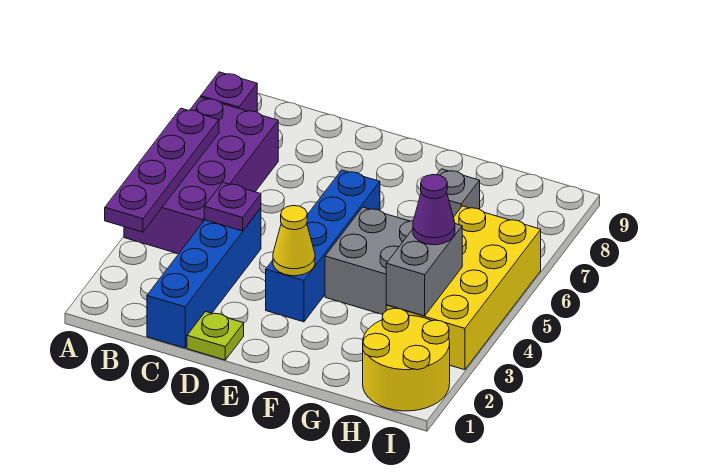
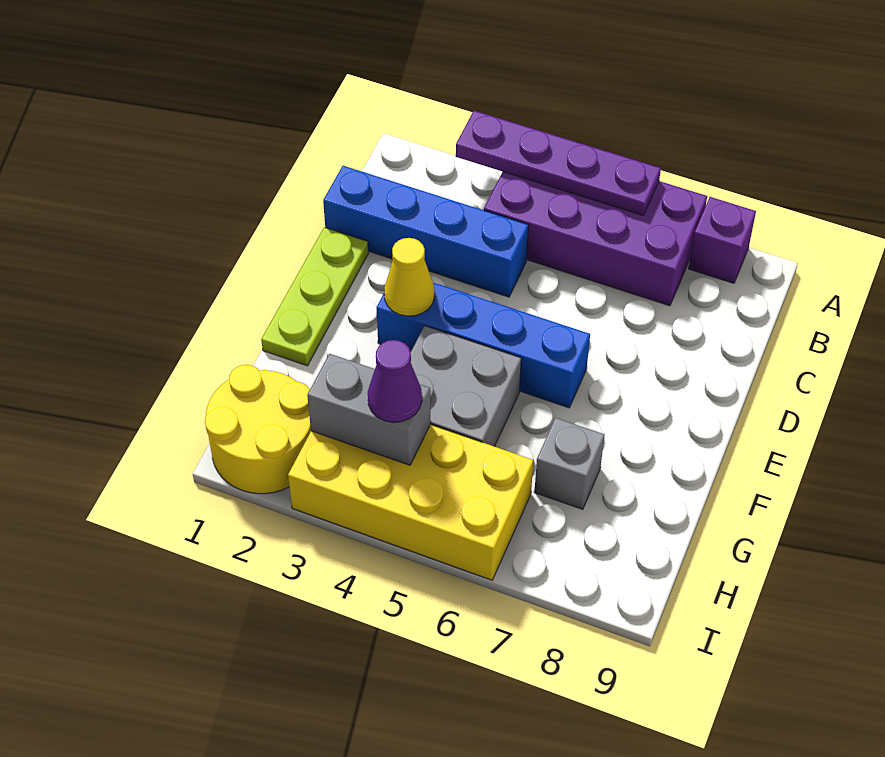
purple 1x1 plate [204,183,261,231] -> none
lime 1x1 plate [187,312,244,360] -> lime 1x3 plate [261,227,368,366]

